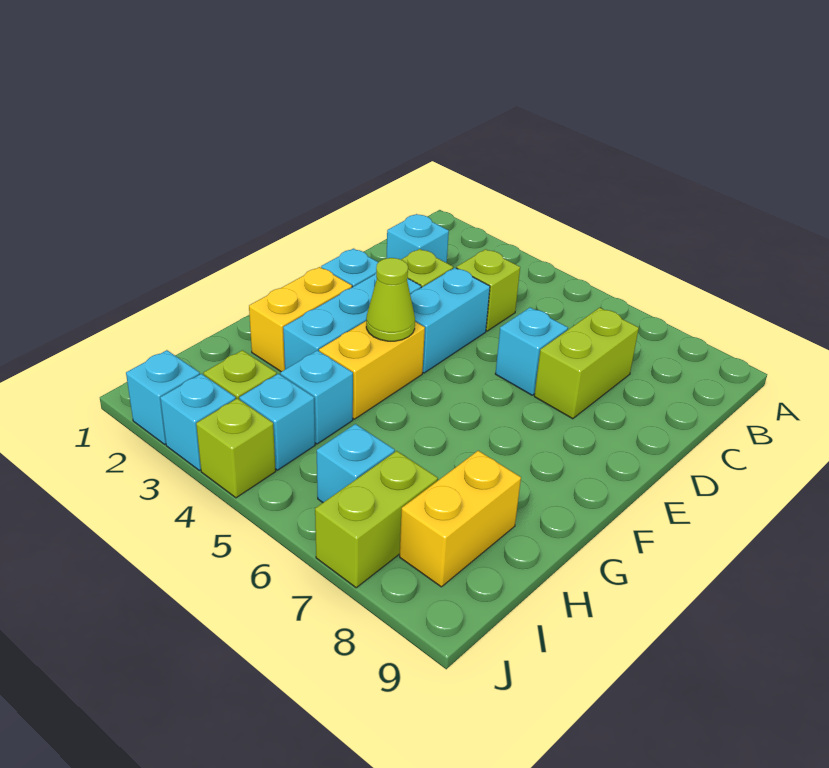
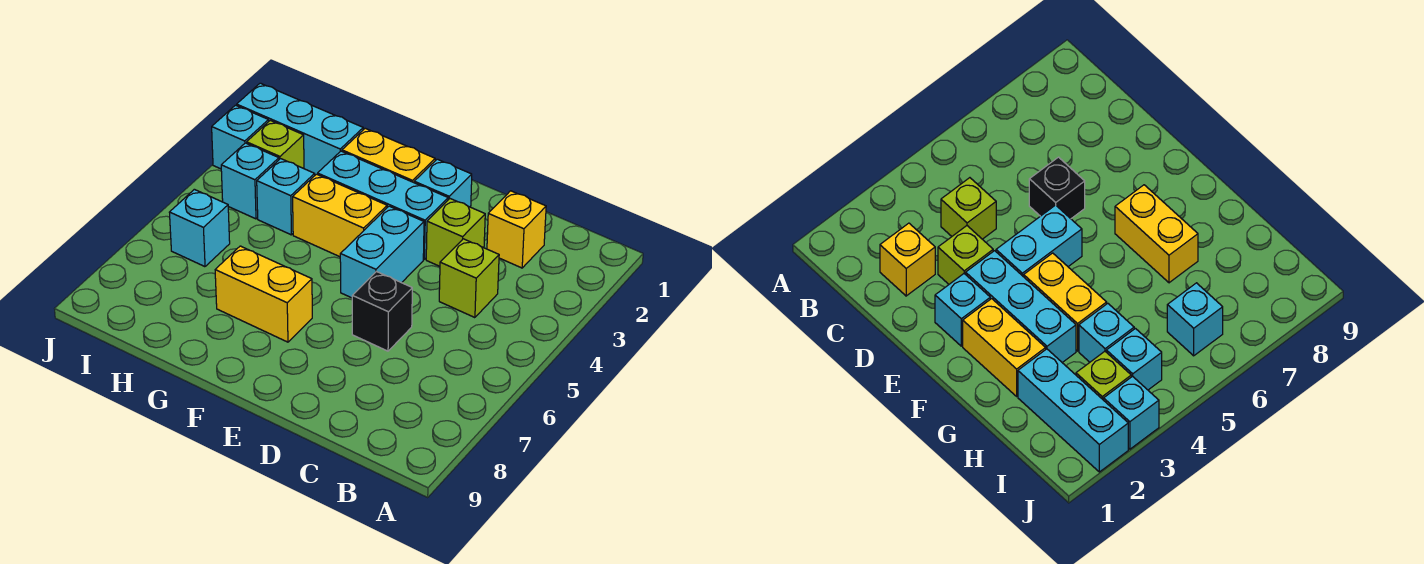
cyan 1x1 brick [387,214,449,263] -> yellow 1x1 brick [487,191,546,268]
lime 1x2 brick [534,308,639,419] -> none
cyan 1x2 brick [410,268,490,373] -> cyan 1x2 brick turned to [340,206,424,298]
cyan 1x1 brick [495,308,568,395] -> black 1x1 brick [352,272,412,351]
lime 1x1 cone [366,258,415,341] -> none
yellow 1x2 brick [400,451,521,587] -> yellow 1x2 brick moved to [215,246,312,342]
lime 1x2 brick [315,451,438,588] -> none
cyan 1x1 brick [126,350,200,444] -> cyan 1x3 brick [237,83,363,175]
lime 1x1 brick [196,398,276,498] -> none

